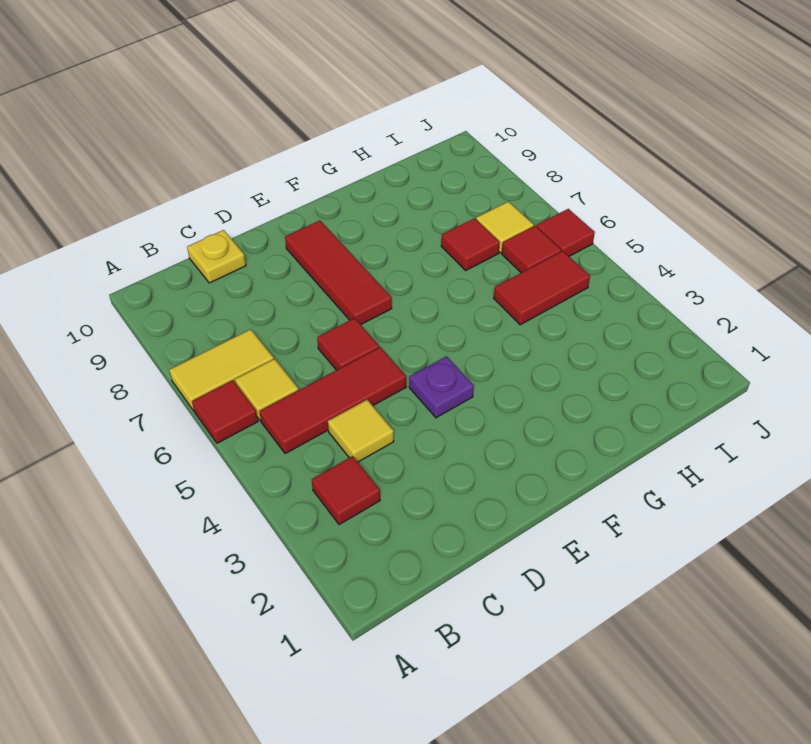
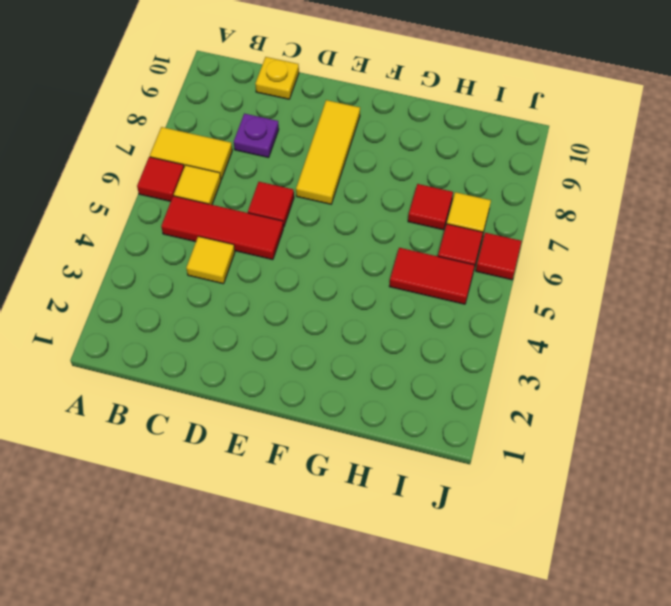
red 1x1 tile [312,456,380,525] -> none
purple 1x1 plate [409,356,474,418] -> purple 1x1 plate moved to [234,113,279,158]
red 1x3 tile [285,220,392,325] -> yellow 1x3 tile [296,100,360,204]

